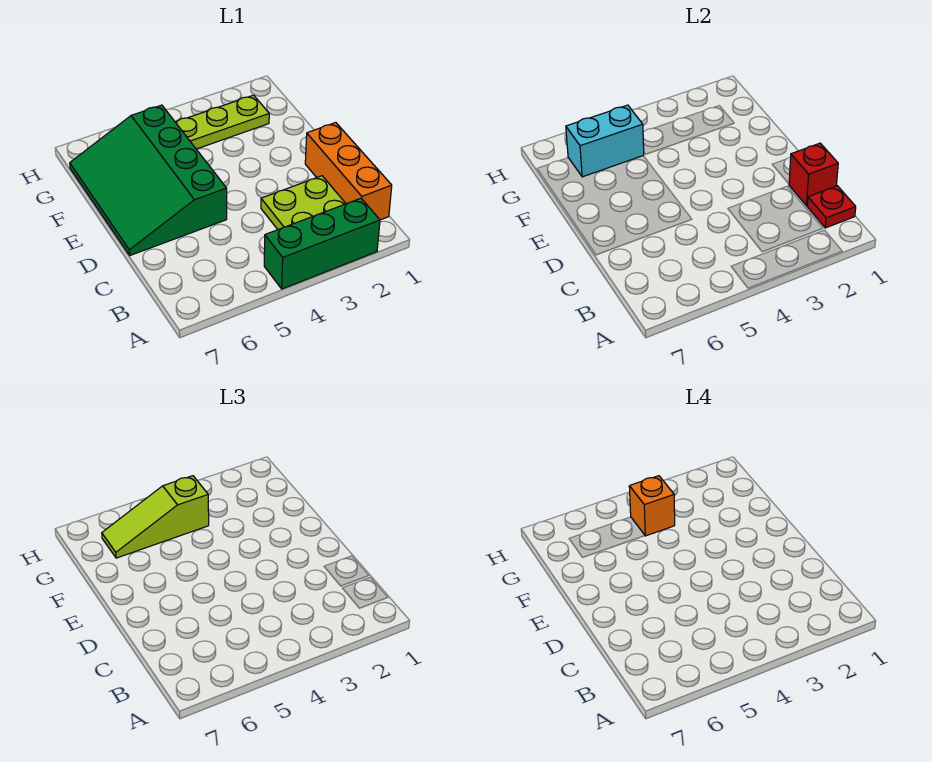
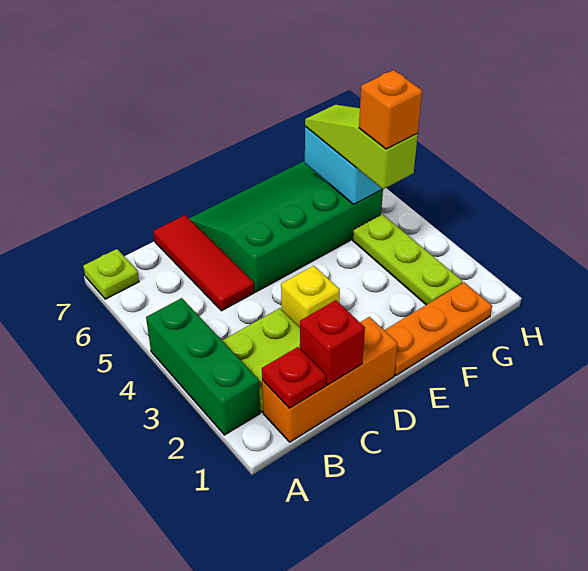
none -> lime 1x1 plate [83,249,139,299]
none -> red 1x3 tile [153,215,254,311]
none -> yellow 1x1 brick [281,266,340,327]
none -> orange 1x3 plate [385,282,492,375]

